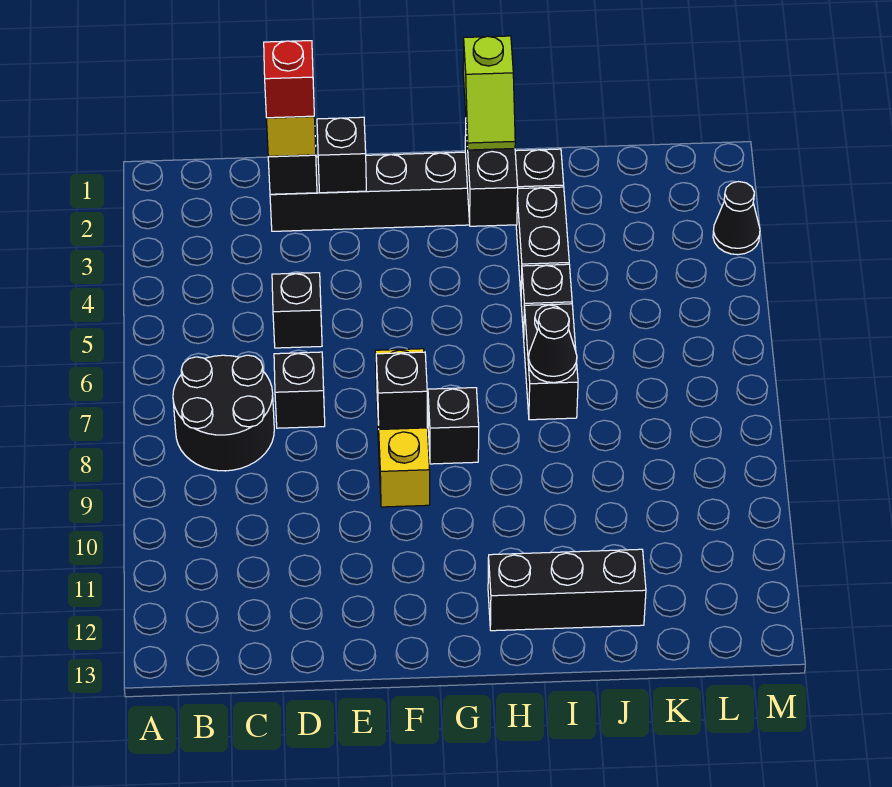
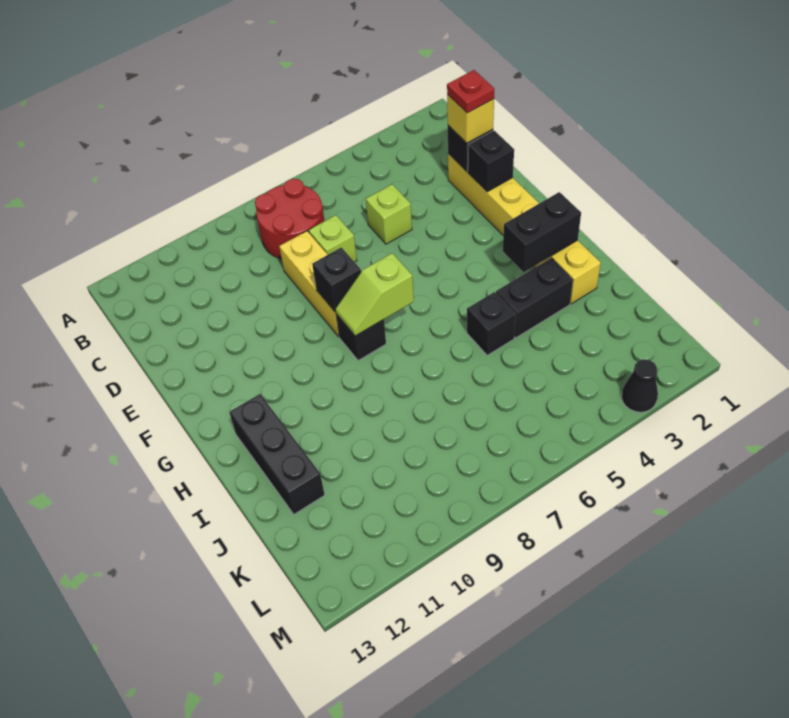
black 2x2 round brick [173,355,274,471] -> red 2x2 round brick [255,179,324,259]
black 1x6 brick [270,149,564,231] -> yellow 1x6 brick [448,154,601,304]
red 1x1 brick [264,41,314,118] -> red 1x1 plate [447,70,494,113]
black 1x1 brick [272,273,322,348] -> lime 1x1 brick [366,184,412,244]
black 1x1 brick [274,352,325,428] -> lime 1x1 brick [309,215,357,262]
yellow 1x3 brick [375,349,430,507] -> yellow 1x3 brick turned to [279,231,339,337]
lime 1x2 slope [463,36,515,150] -> lime 1x2 slope moved to [335,253,414,336]
black 1x2 brick [524,304,578,420] -> none
black 1x1 cone [528,308,577,383] -> none

